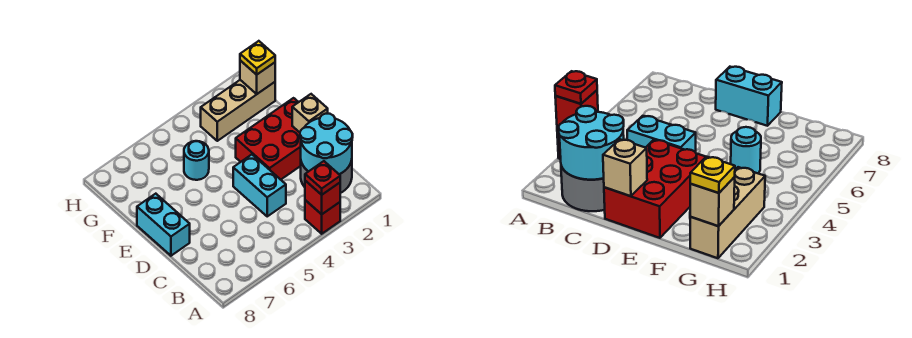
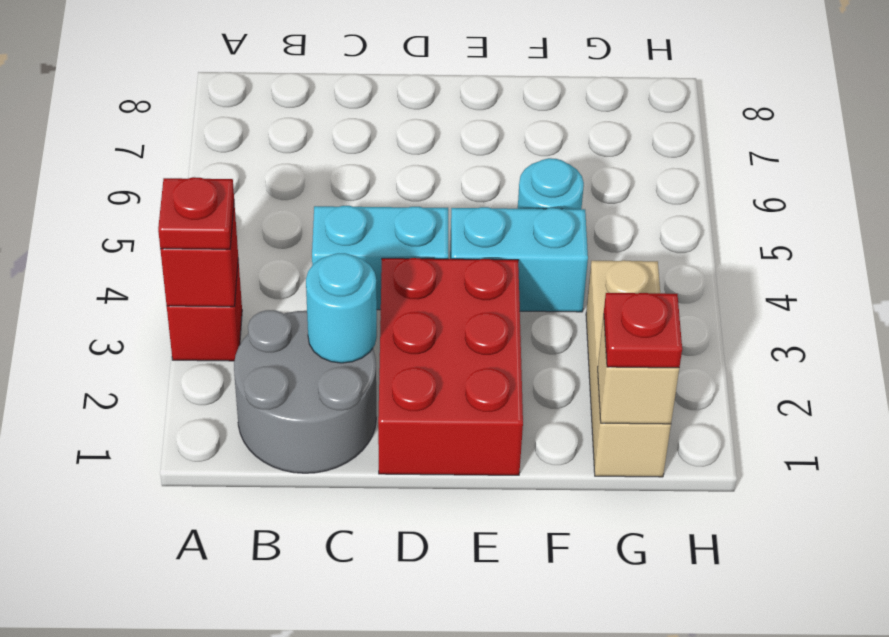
cyan 2x2 round brick [300,114,353,174] -> cyan 1x1 round brick [306,253,377,363]
tan 1x1 brick [292,94,328,132] -> none
cyan 1x2 brick [137,194,190,256] -> cyan 1x2 brick moved to [450,207,588,312]
yellow 1x1 plate [240,41,275,75] -> red 1x1 plate [604,293,682,368]

